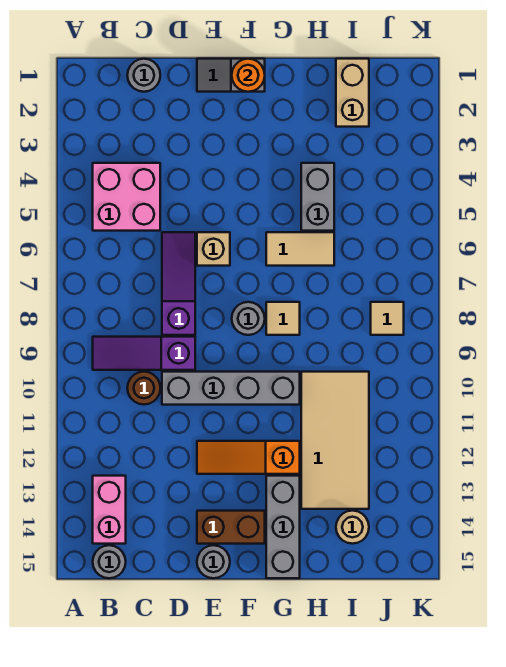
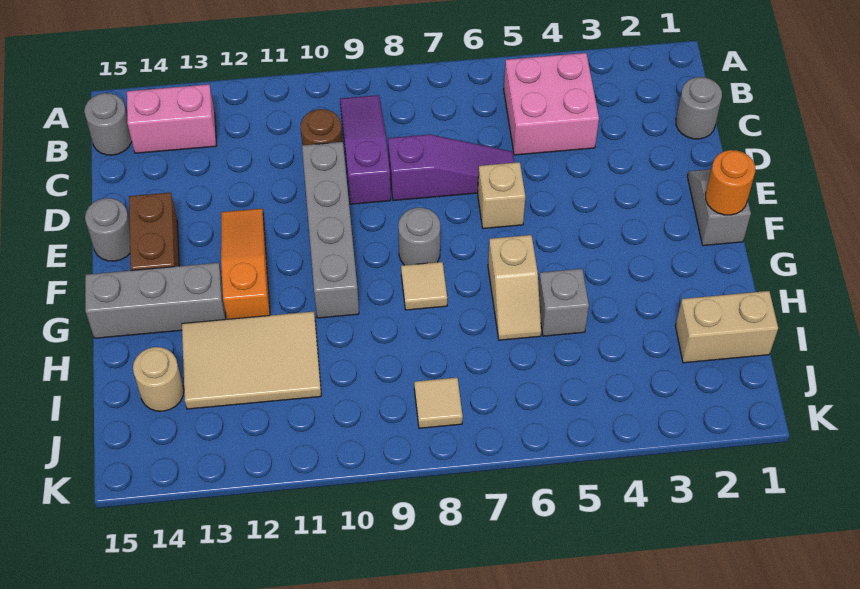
tan 1x2 tile [266,232,334,266] -> tan 1x2 slope [488,235,541,340]
grey 1x2 brick [301,163,334,231] -> grey 1x1 brick [539,269,589,336]
tan 2x4 tile [301,372,369,509] -> tan 2x3 tile [182,312,321,409]

